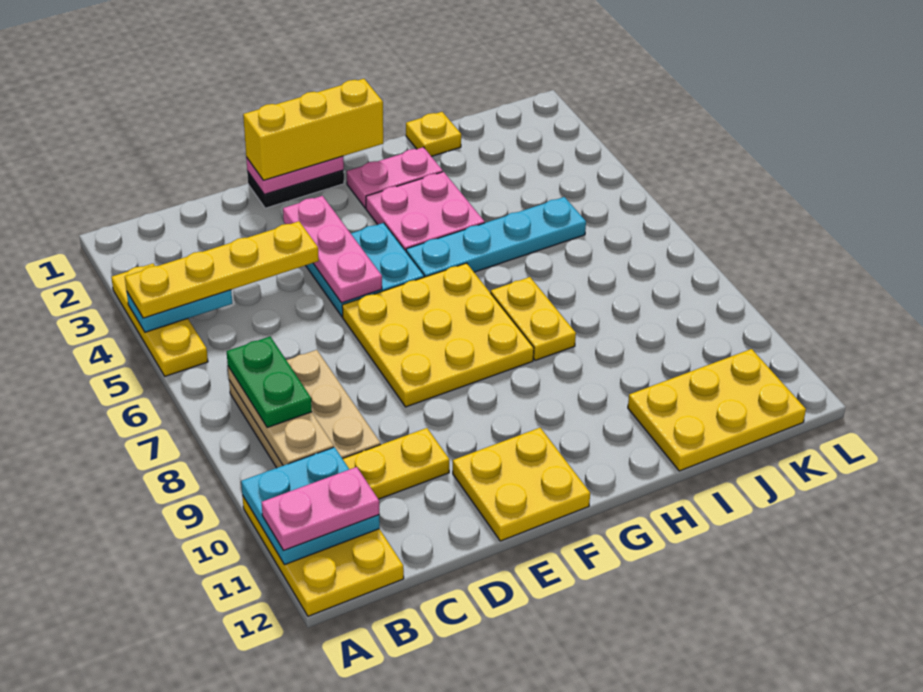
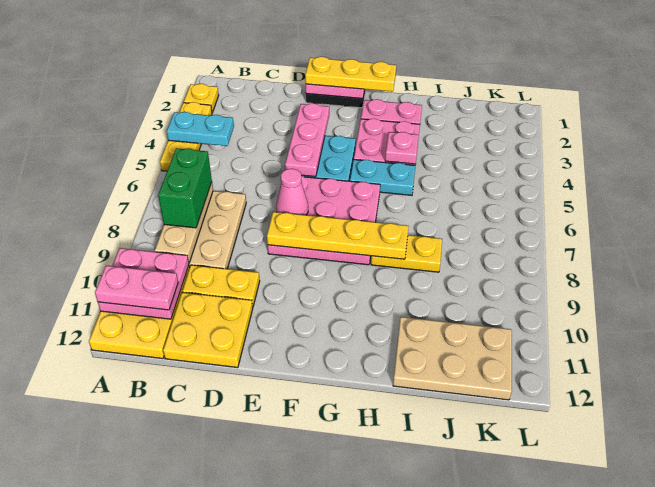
yellow 1x4 plate [125,221,319,318] -> yellow 1x4 plate moved to [267,212,408,259]
cyan 2x2 plate [241,447,380,565] -> pink 2x2 plate [98,248,189,319]
green 1x2 plate [227,337,312,427] -> green 1x2 brick [158,148,212,228]
yellow 1x3 brick [243,79,383,180] -> yellow 1x3 plate [305,57,396,92]
yellow 3x3 plate [342,263,534,407] -> pink 3x3 plate [268,176,380,265]
none -> pink 1x1 cone [276,169,308,215]
yellow 2x2 plate [453,428,590,541] -> yellow 2x2 plate moved to [163,292,253,368]
cyan 1x4 plate [406,197,586,277] -> cyan 1x2 plate [350,159,415,195]
none -> pink 1x1 plate [385,132,419,164]
yellow 1x2 plate [491,277,576,360] -> yellow 1x2 plate turned to [371,235,442,272]
yellow 1x1 plate [406,112,461,156] -> yellow 1x1 plate moved to [184,84,219,113]
yellow 2x3 plate [628,349,806,471] -> tan 2x3 plate [393,317,512,400]

